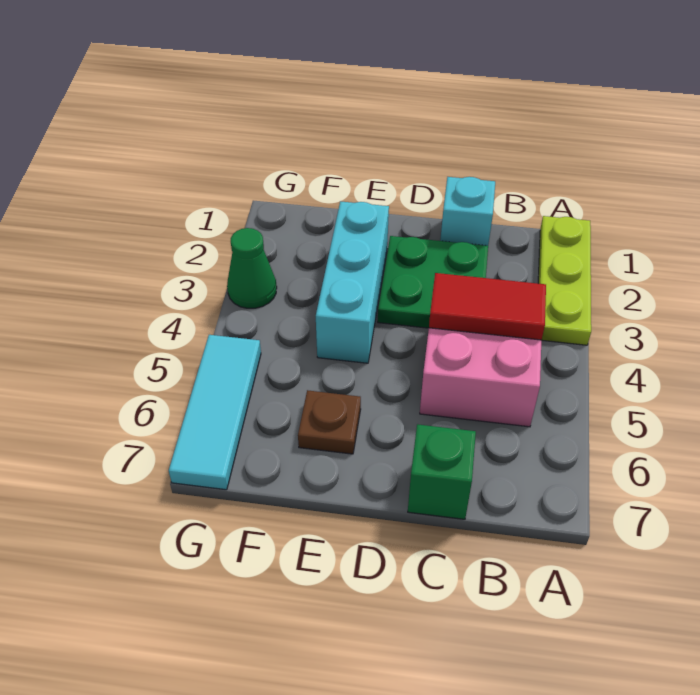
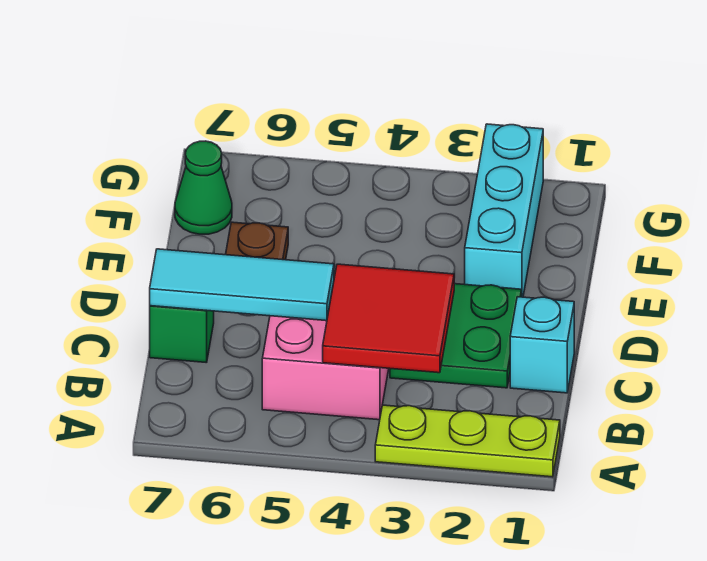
red 1x2 tile [429,273,546,340] -> red 2x2 tile [323,264,454,373]
cyan 1x3 brick [316,201,389,363] -> cyan 1x3 brick turned to [465,124,543,297]
green 1x1 cone [227,228,277,308] -> green 1x1 cone moved to [175,141,232,234]
cyan 1x3 tile [169,335,261,490] -> cyan 1x3 tile moved to [150,249,334,321]

